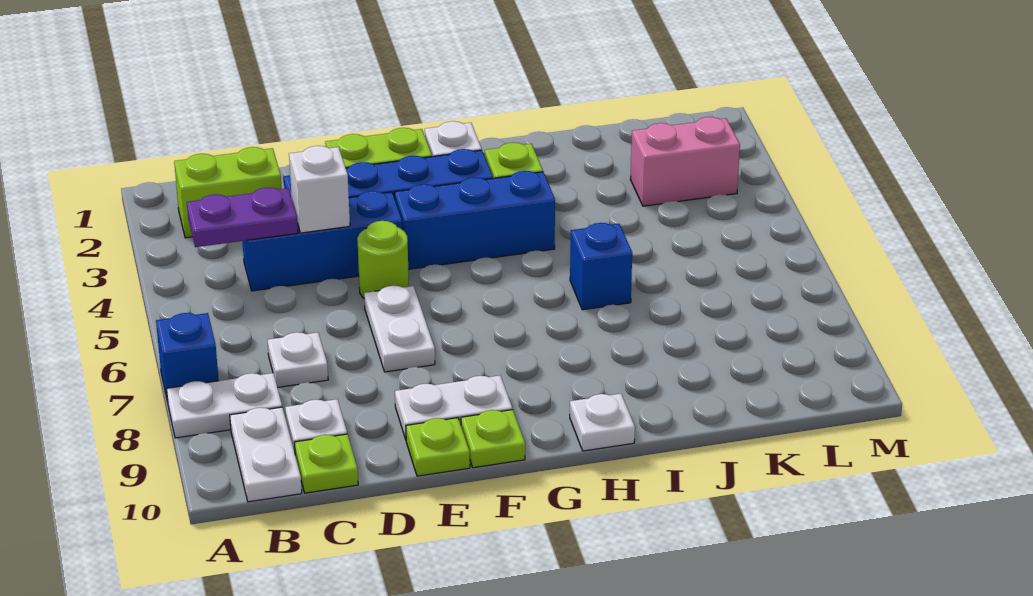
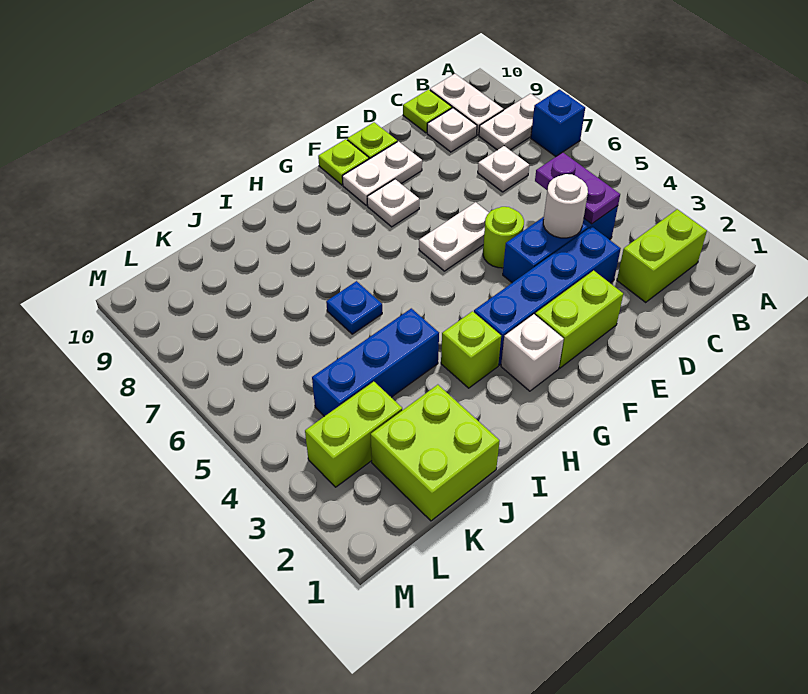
purple 1x2 plate [187,188,298,247] -> purple 1x2 plate turned to [535,152,620,224]
white 1x1 brick [289,146,350,233] -> white 1x1 round brick [543,174,588,238]
white 1x2 plate [364,286,435,372] -> white 1x2 plate turned to [419,202,489,271]
blue 1x3 brick [395,171,555,269] -> blue 1x3 brick moved to [312,308,439,416]
white 1x1 plate [570,394,635,451] -> white 1x1 plate moved to [367,179,419,227]
blue 1x1 brick [570,223,632,310] -> blue 1x1 plate [326,281,382,334]
none -> lime 2x2 brick [371,385,500,521]
pink 1x2 brick [630,117,740,206] -> lime 1x2 brick [305,382,402,487]

